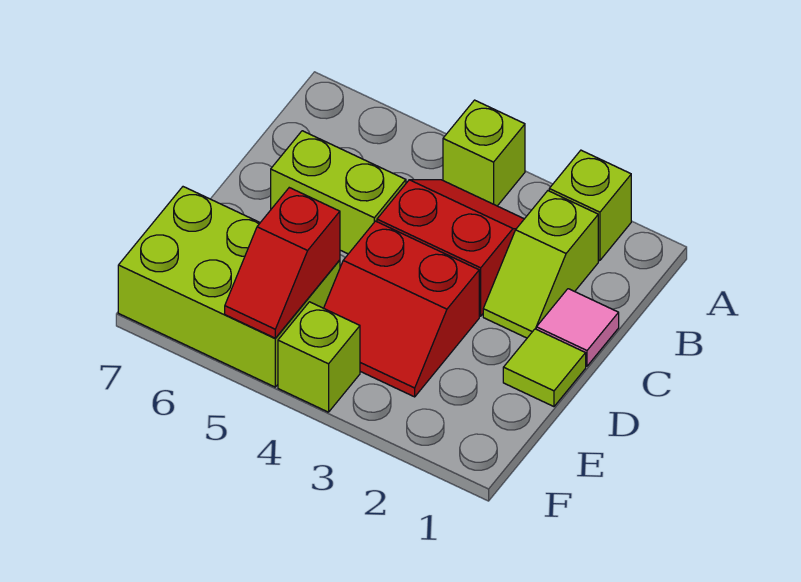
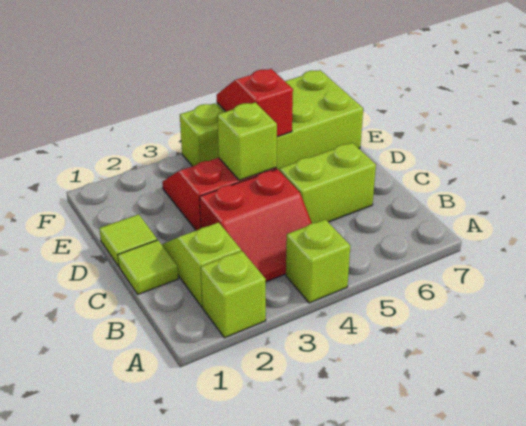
pink 1x1 tile [536,289,619,366] -> lime 1x1 tile [118,240,178,294]
none -> lime 1x1 brick [217,102,277,180]

